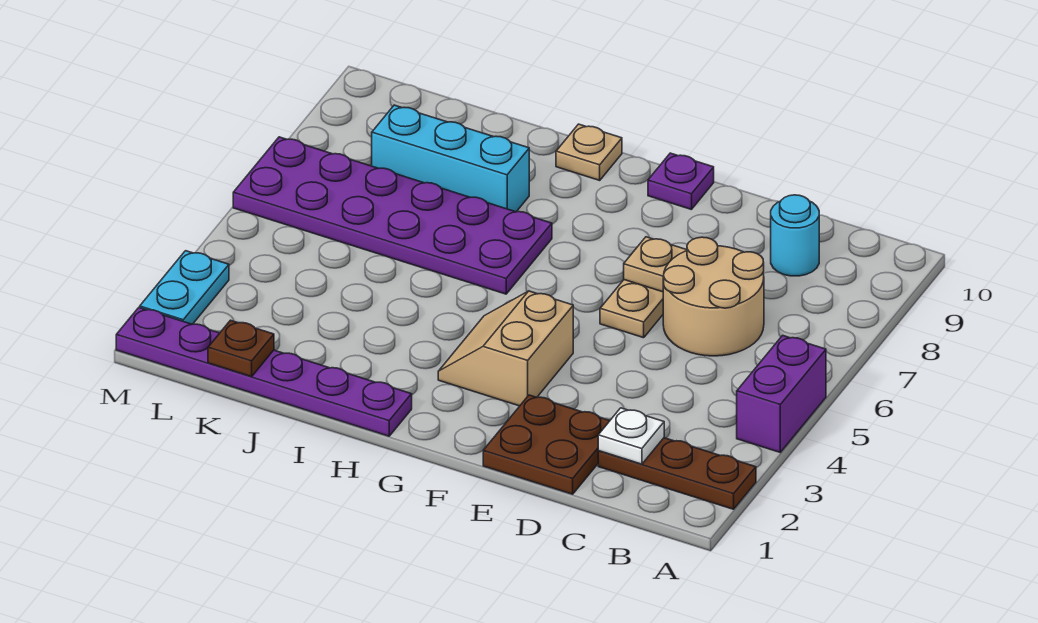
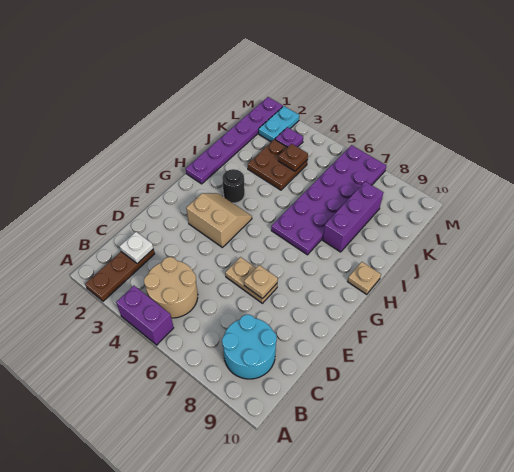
tan 2x2 round brick [663,237,764,356] -> tan 2x2 round brick moved to [144,257,198,318]
cyan 1x1 round brick [771,195,819,276] -> cyan 2x2 round brick [222,315,277,379]
brown 2x2 plate [483,395,610,494] -> brown 2x2 plate moved to [248,139,308,190]
purple 1x1 plate [648,153,714,210] -> purple 1x1 plate moved to [275,127,303,147]
none -> black 1x1 round brick [222,169,245,203]
cyan 1x3 brick [372,105,529,212] -> purple 1x3 brick [323,181,384,252]
brown 1x1 plate [208,320,274,377] -> brown 1x1 plate moved to [278,144,308,171]
cyan 1x2 plate [140,251,229,324] -> cyan 1x2 plate turned to [258,106,299,142]

